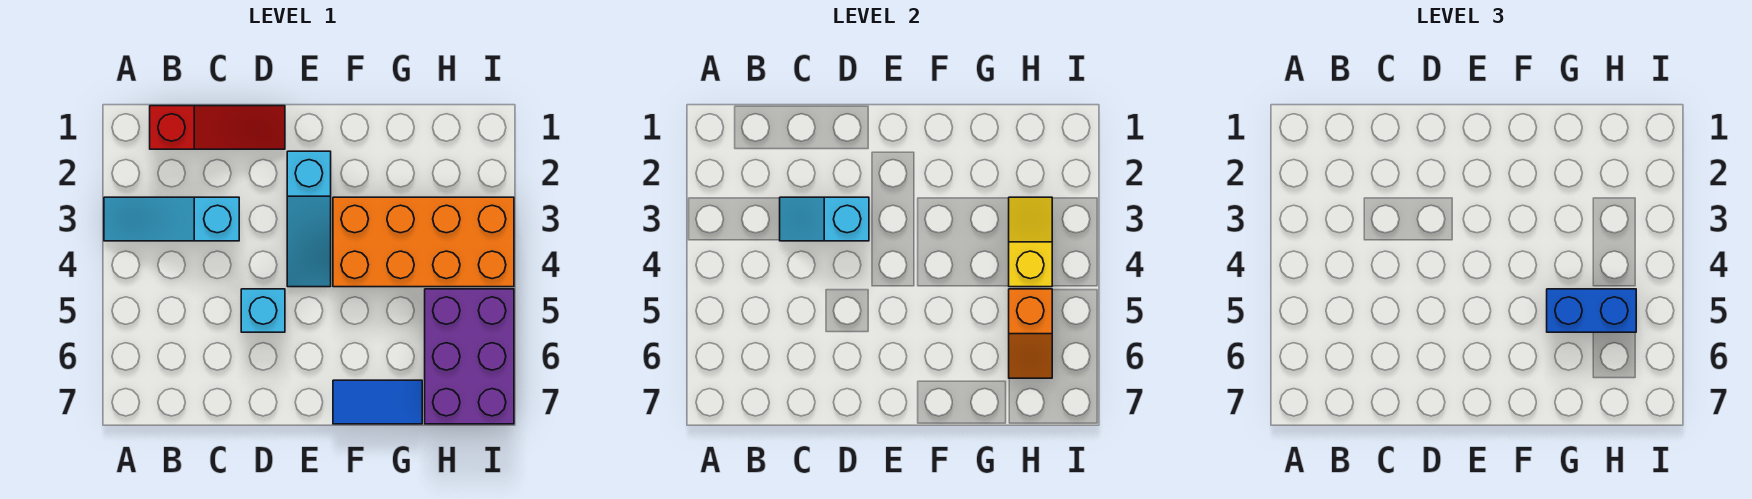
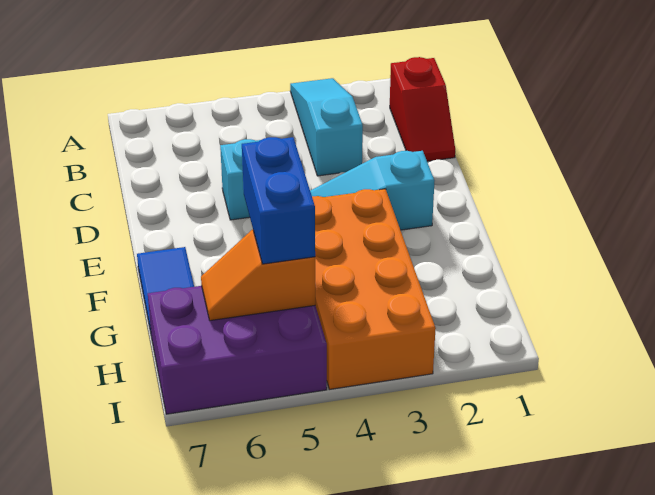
red 1x3 slope [150,106,285,149] -> red 1x2 slope [390,57,455,161]
cyan 1x2 slope [780,197,869,241] -> none
yellow 1x2 slope [1009,197,1052,287] -> none

